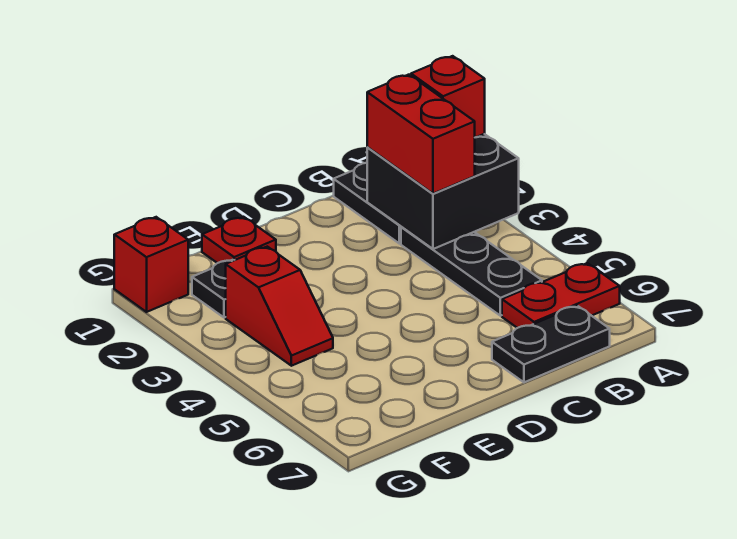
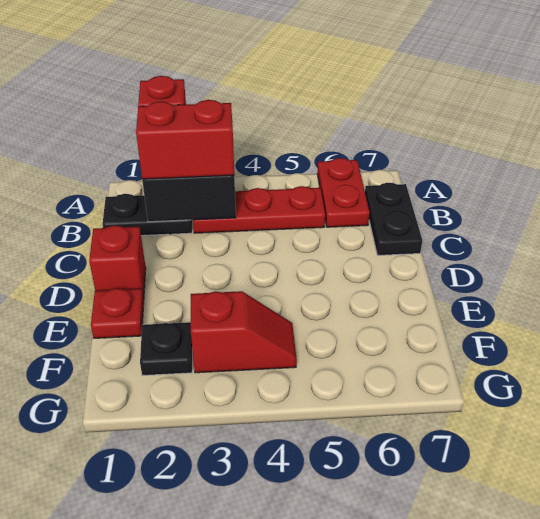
black 1x3 plate [401,227,542,316] -> red 1x3 plate [193,186,325,233]
red 1x1 brick [114,217,188,312] -> red 1x1 brick moved to [89,225,146,299]

